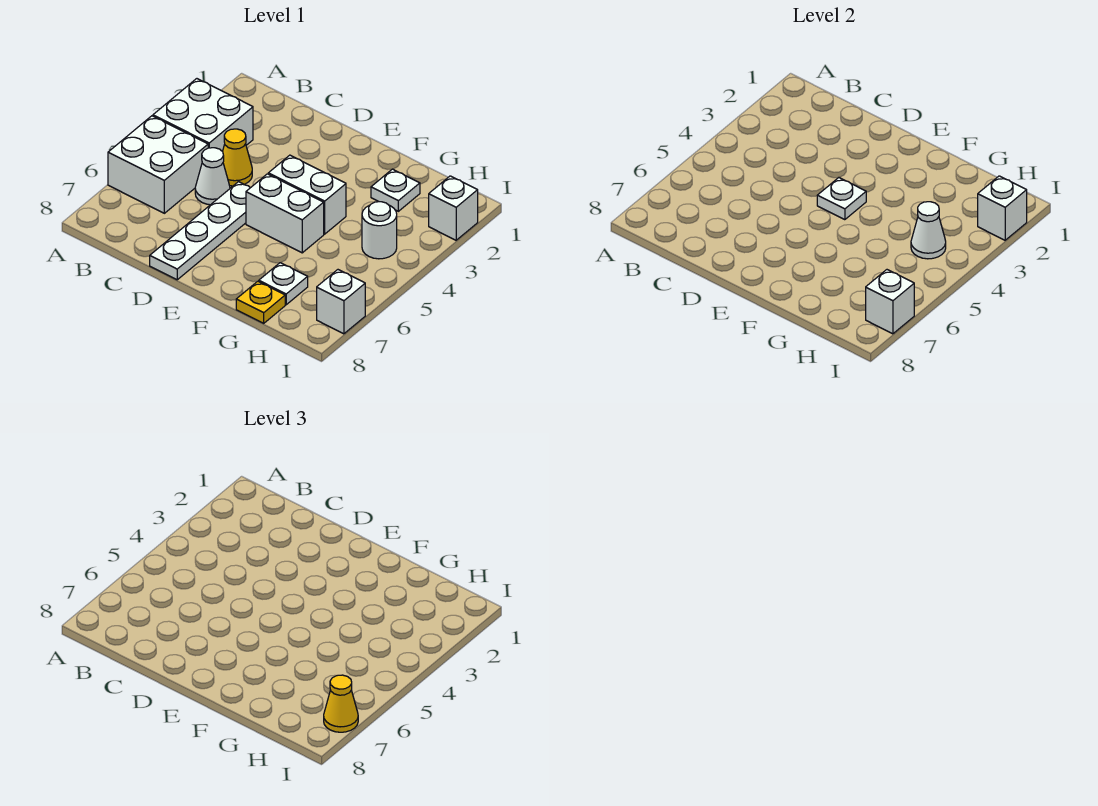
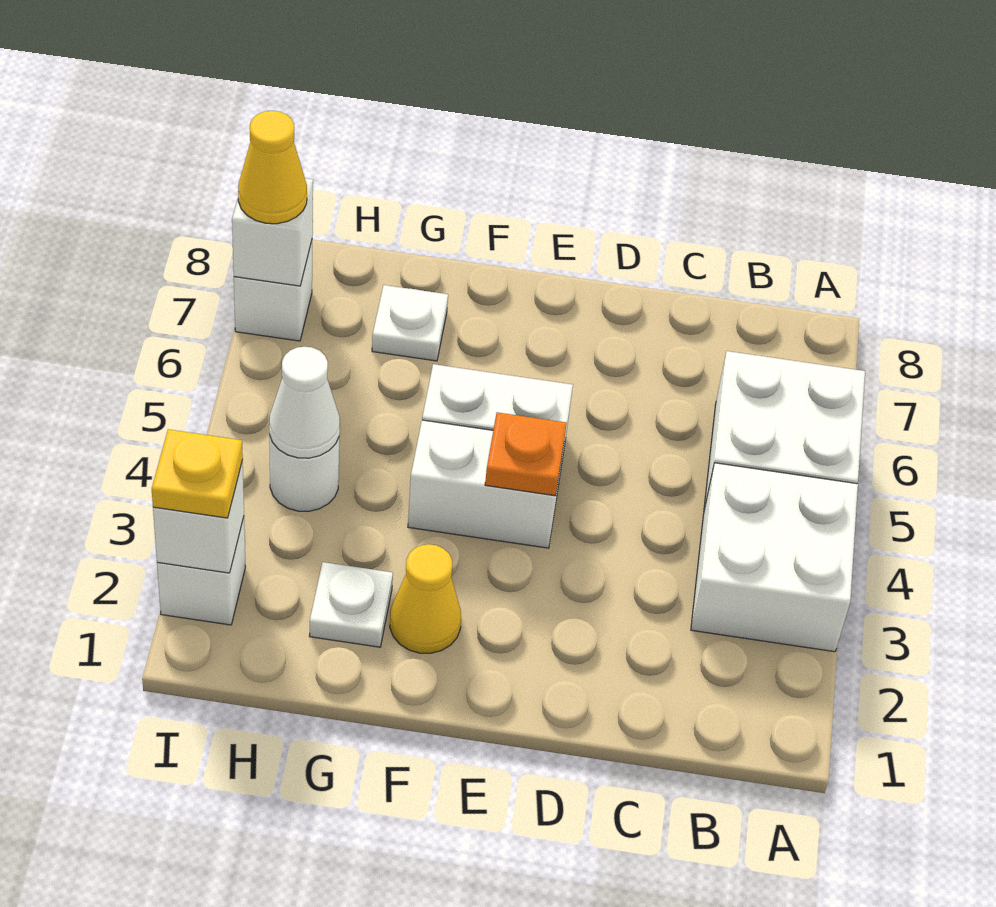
yellow 1x1 cone [223,129,252,186] -> yellow 1x1 cone moved to [390,544,461,653]
white 1x1 cone [195,148,230,205] -> none
white 1x4 plate [150,182,250,280] -> none
white 1x1 plate [817,178,866,220] -> orange 1x1 plate [485,412,567,496]
yellow 1x1 plate [236,281,285,323] -> yellow 1x1 plate moved to [152,429,243,518]

